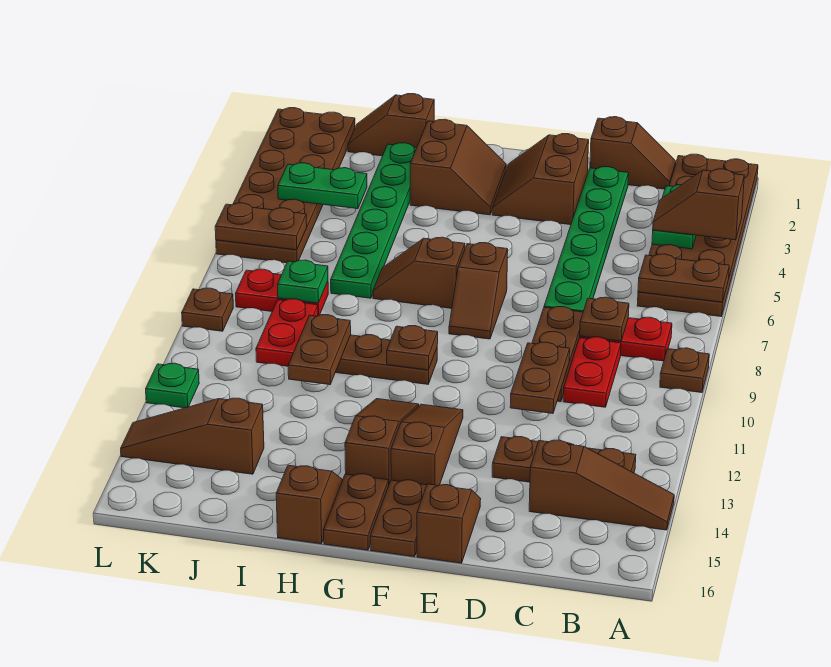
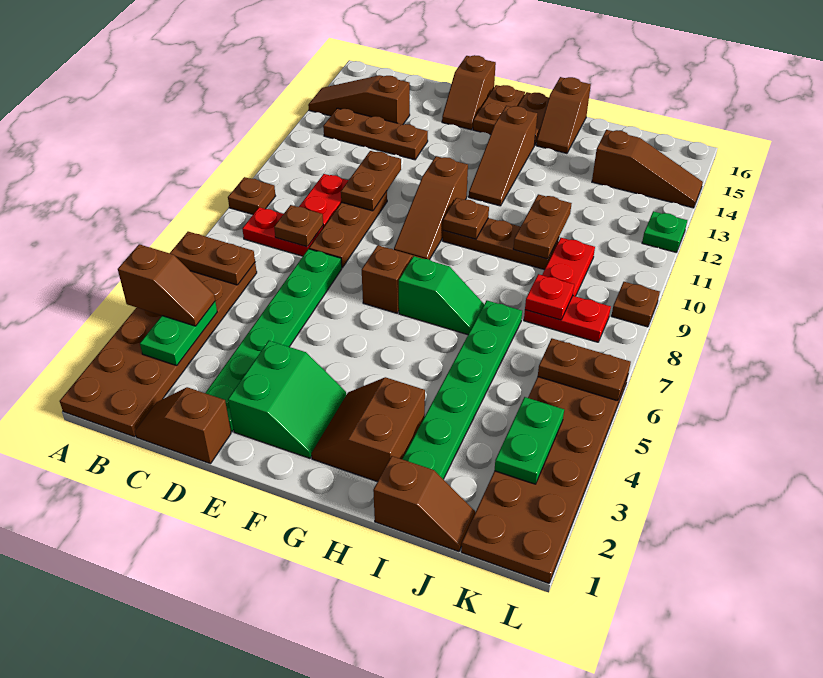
brown 2x2 slope [492,134,589,225] -> green 2x2 slope [228,341,346,458]
brown 1x3 slope [391,404,463,485] -> brown 1x3 slope moved to [394,156,468,260]
brown 1x2 slope [373,237,465,308] -> green 1x2 slope [399,256,484,335]
green 1x2 plate [278,163,367,209] -> green 1x2 plate turned to [494,397,564,484]
green 1x1 plate [278,260,328,303] -> red 1x1 plate [525,274,574,320]

